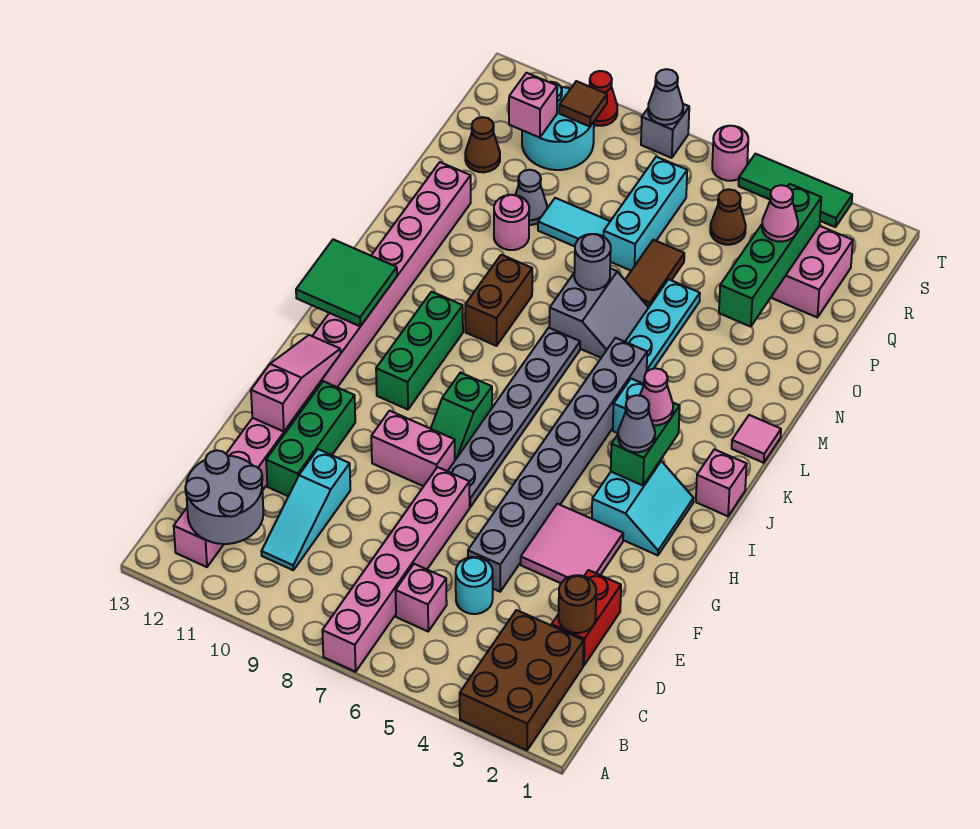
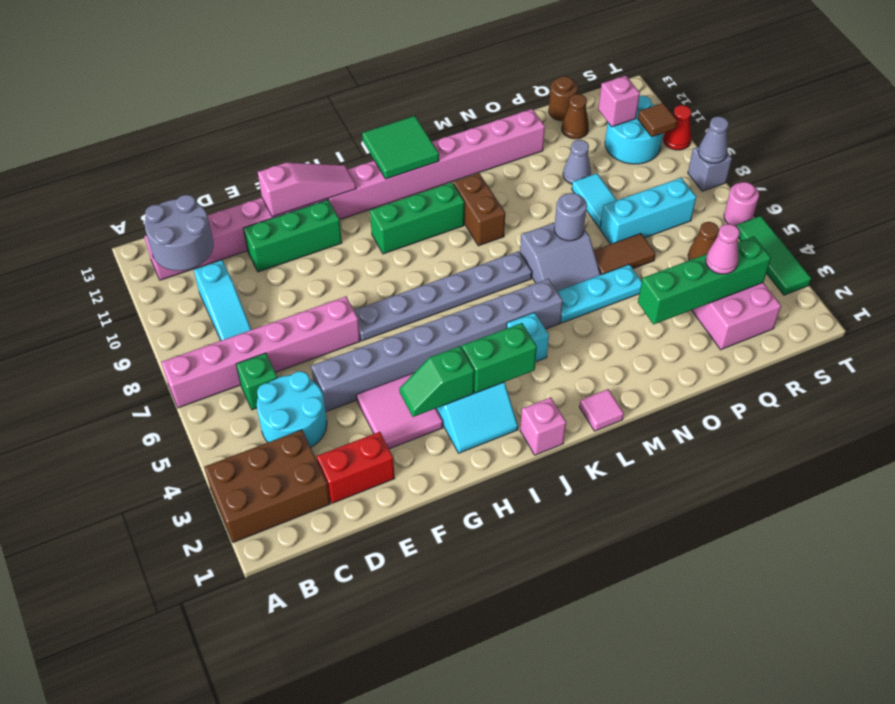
pink 1x1 brick [396,564,447,631] -> green 1x1 brick [236,353,277,410]
cyan 1x3 slope [261,449,350,570] -> cyan 1x3 slope turned to [194,260,251,340]
brown 1x1 round brick [559,575,596,633] -> brown 1x1 round brick moved to [549,76,578,121]
cyan 1x1 round brick [456,557,493,614] -> cyan 2x2 round brick [257,371,327,447]
pink 1x2 brick [371,411,455,486] -> none
green 1x2 slope [431,373,492,460] -> green 1x2 slope moved to [399,346,474,417]
grey 1x1 cone [618,395,655,452] -> none
pink 1x1 cone [640,368,673,425] -> none
brown 1x2 brick [465,255,532,346] -> brown 1x2 brick turned to [453,173,505,246]
pink 1x1 round brick [494,195,529,250] -> none

